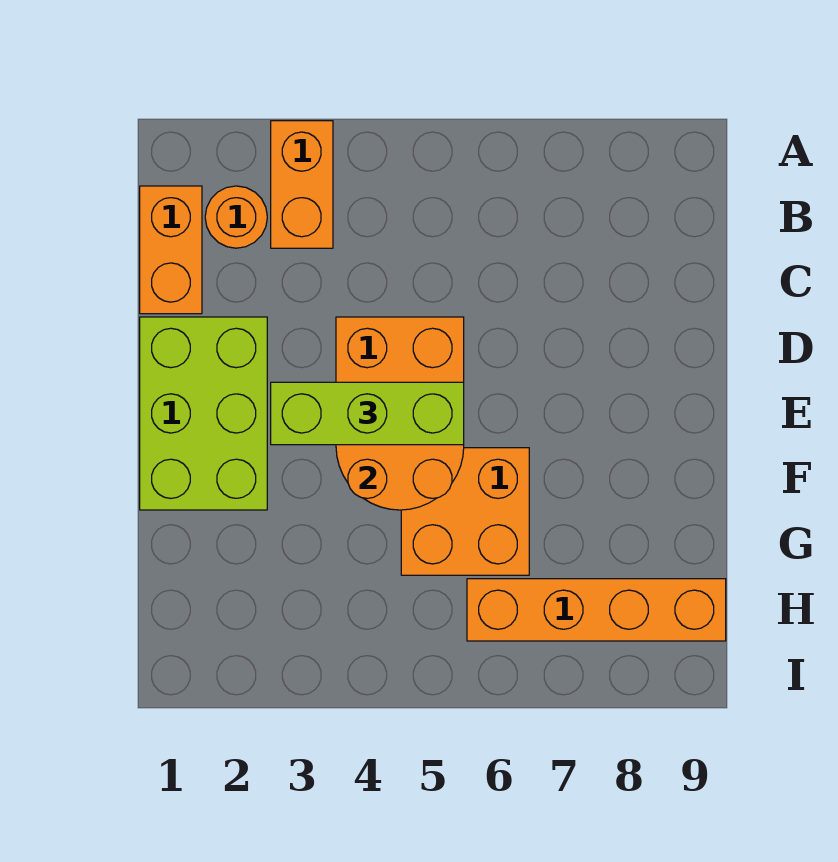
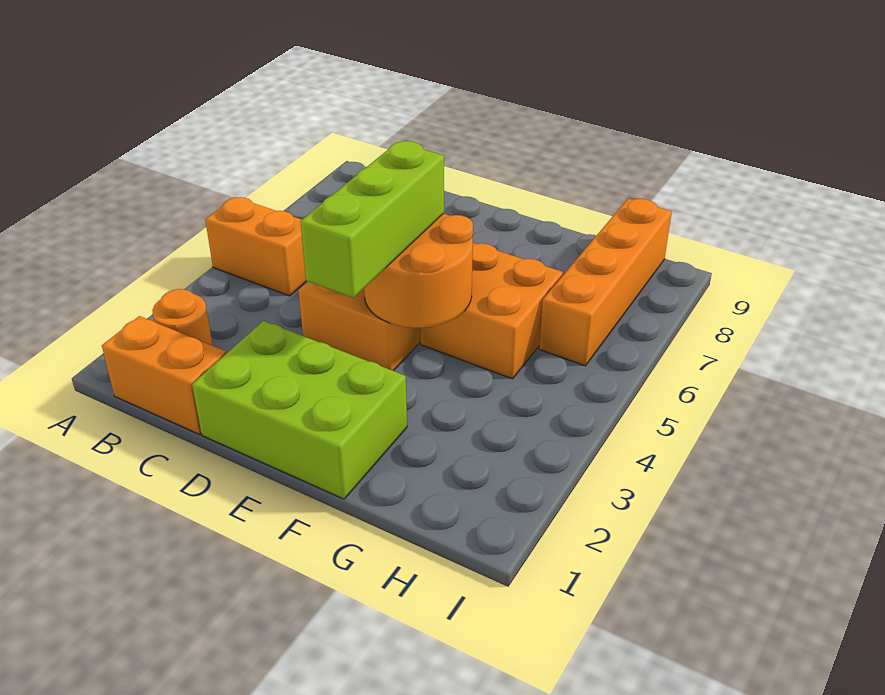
orange 1x2 brick [271,121,333,248] -> orange 1x2 brick moved to [205,197,306,296]

